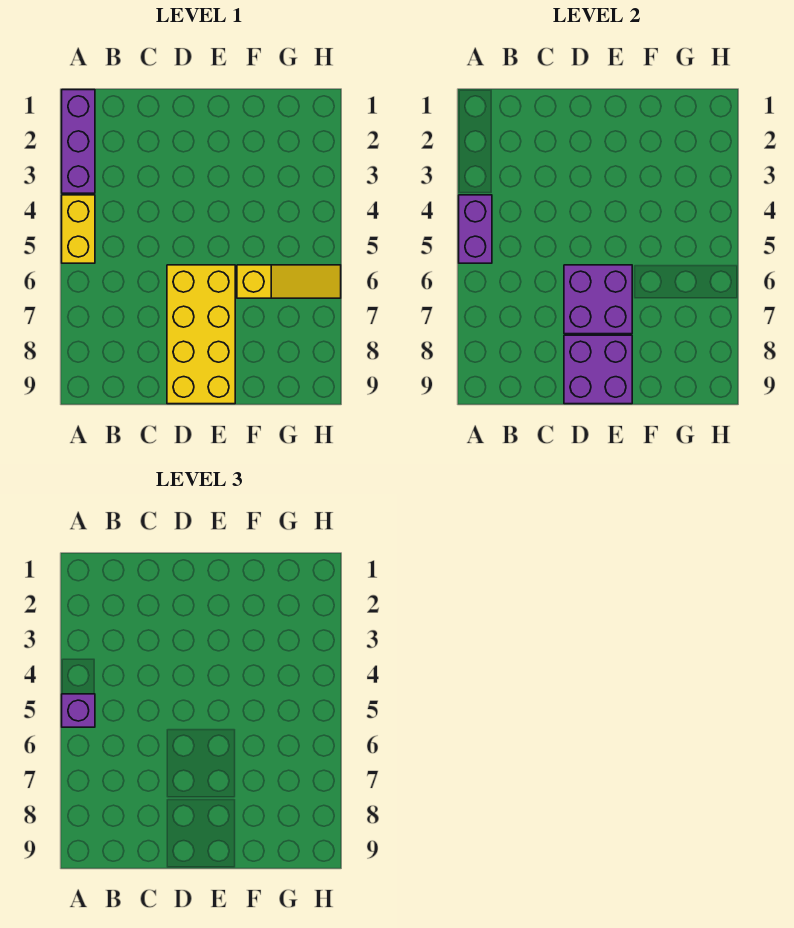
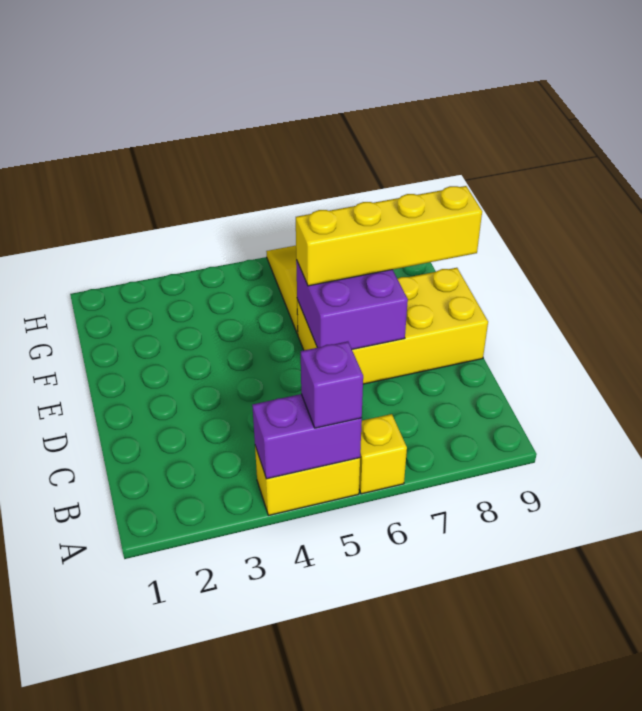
purple 1x3 brick [62,90,95,193] -> none
none -> yellow 1x1 brick [359,414,407,494]
purple 2x2 brick [564,335,632,404] -> none
none -> yellow 1x4 brick [296,186,482,286]

